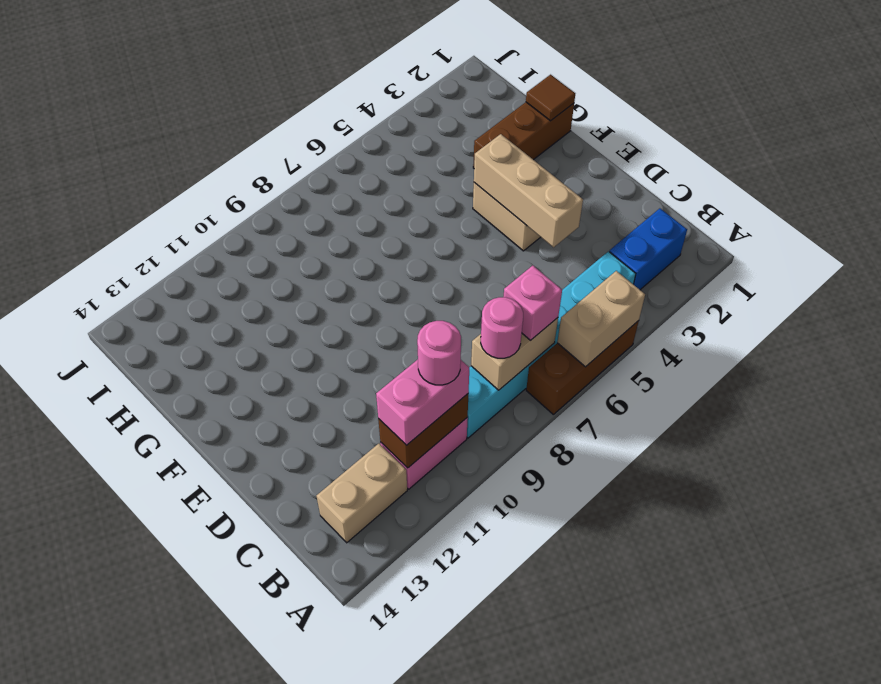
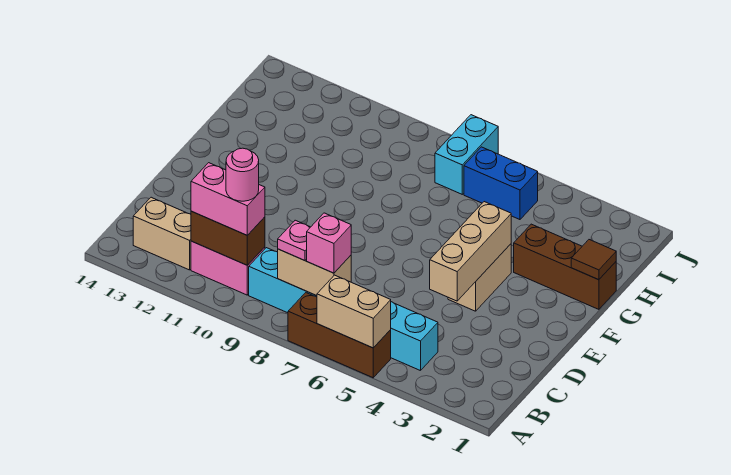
blue 1x2 brick [609,208,687,290] -> blue 1x2 brick moved to [464,147,538,220]
pink 1x1 round brick [481,297,523,358] -> pink 1x1 plate [278,220,310,261]
none -> cyan 1x2 brick [435,115,498,194]

